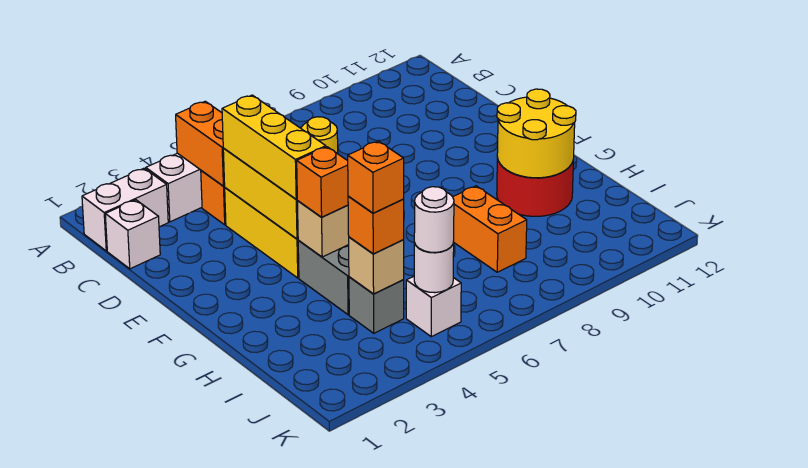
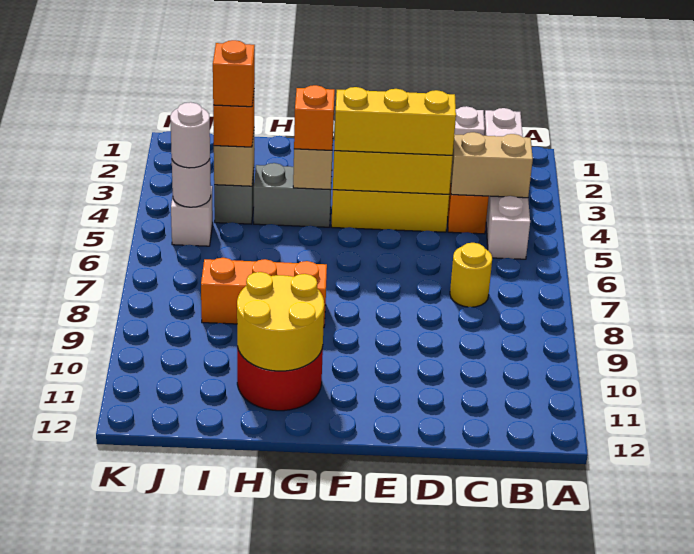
orange 1x2 brick [176,101,225,186] -> tan 1x2 brick [451,132,533,198]
orange 1x2 brick [453,186,527,272] -> orange 1x3 brick [201,258,327,328]

